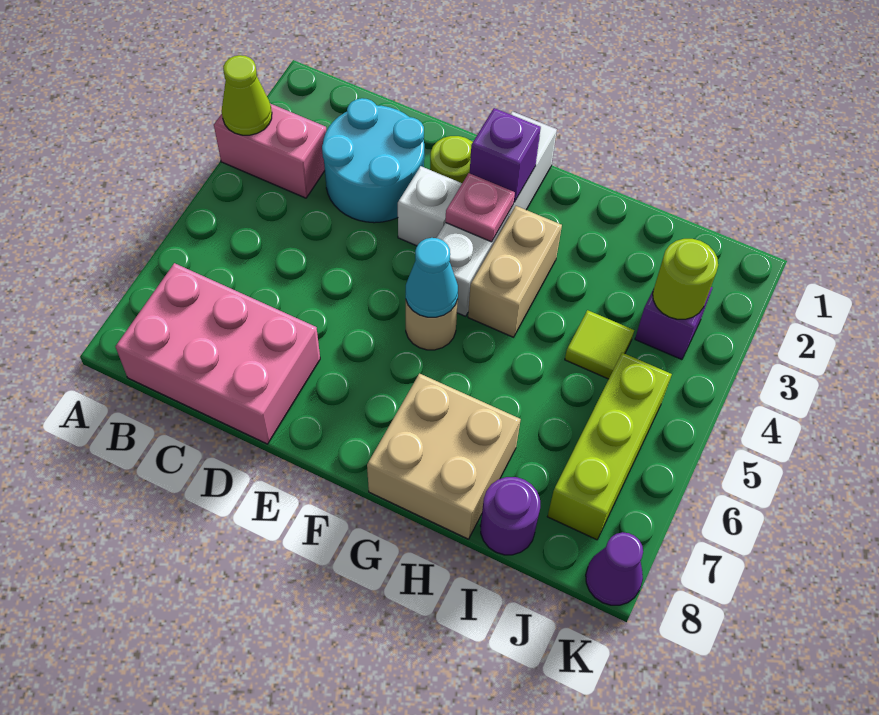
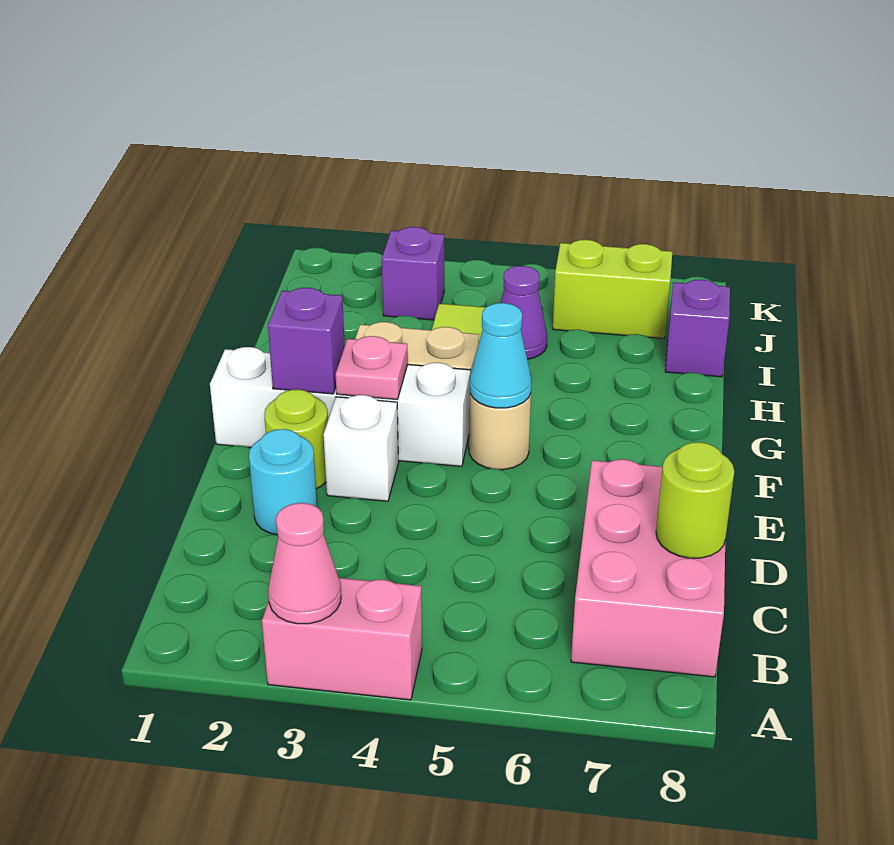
pink 1x2 brick [214,104,326,198] -> pink 1x2 brick turned to [262,578,422,700]
lime 1x1 cone [222,55,272,135] -> pink 1x1 cone [268,503,341,624]
cyan 2x2 round brick [322,98,424,223] -> cyan 1x1 round brick [249,429,317,535]
tan 2x2 brick [367,373,521,539] -> none
purple 1x1 round brick [480,477,540,555] -> purple 1x1 brick [665,279,730,377]
lime 1x1 round brick [653,239,718,319] -> lime 1x1 round brick moved to [656,442,734,558]
lime 1x3 brick [547,353,672,540] -> lime 1x2 brick [553,240,672,339]
purple 1x1 cone [586,532,643,605] -> purple 1x1 cone moved to [500,266,547,359]

